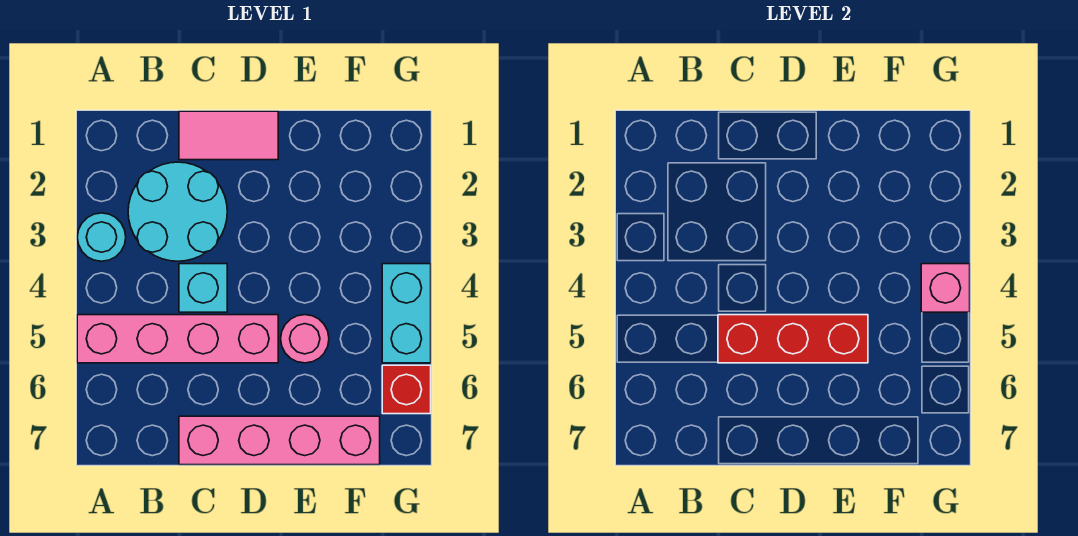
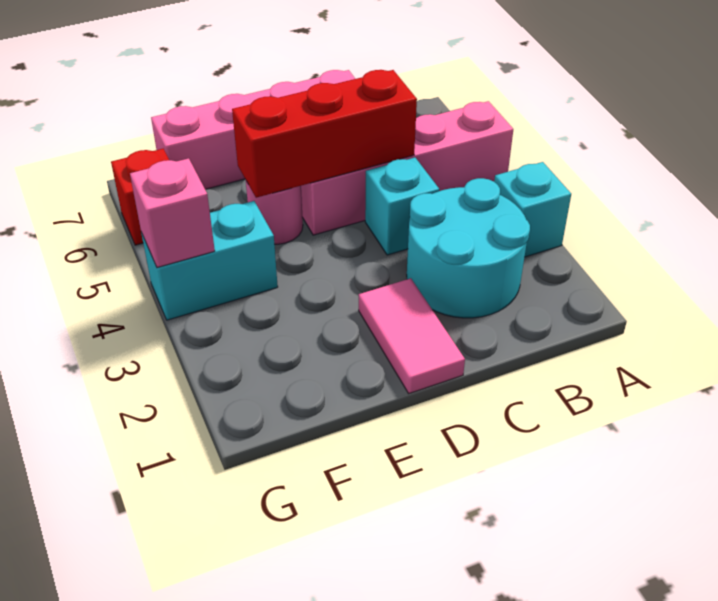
cyan 1x1 round brick [77,213,126,261] -> cyan 1x1 brick [494,162,571,257]
pink 1x2 tile [179,111,278,160] -> pink 1x2 tile turned to [359,278,465,393]
cyan 1x2 brick [382,264,431,363] -> cyan 1x2 brick turned to [141,201,278,320]

